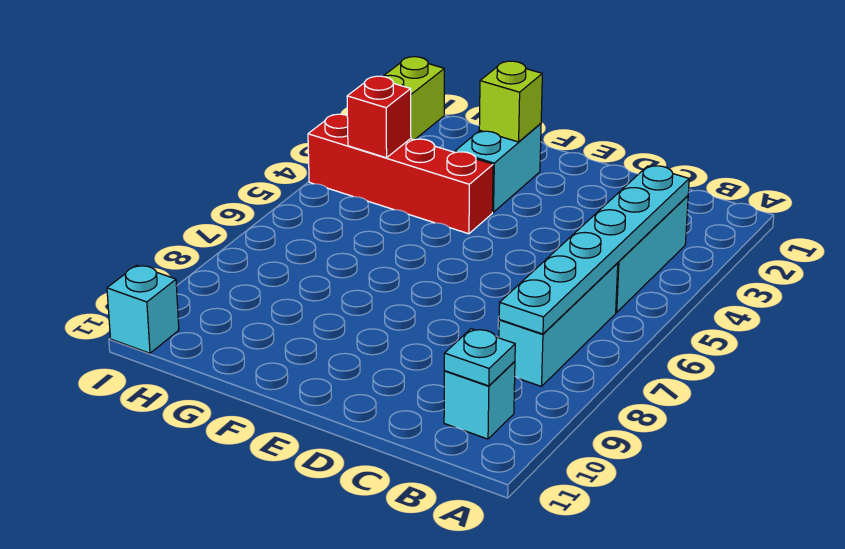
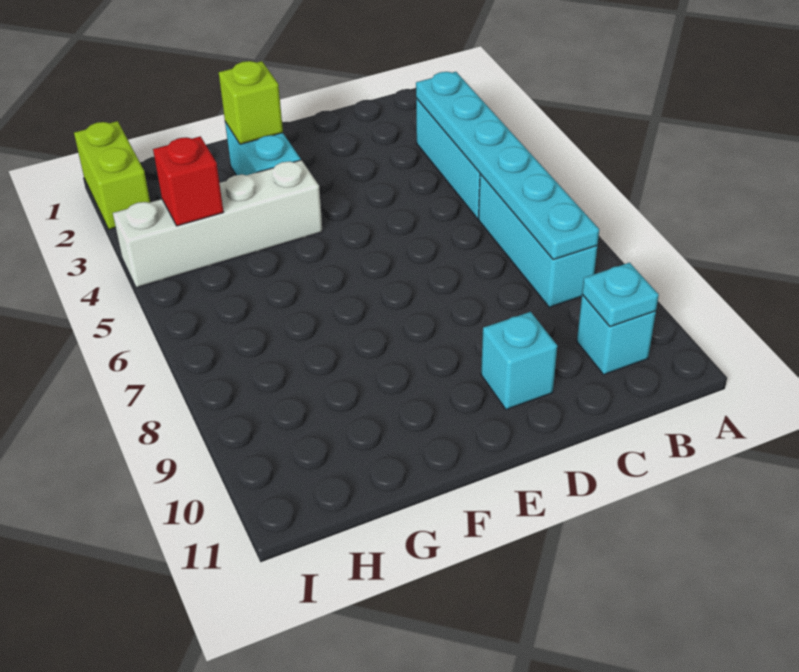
red 1x4 brick [308,114,493,234] -> white 1x4 brick [113,160,323,288]
cyan 1x1 brick [107,265,179,353] -> cyan 1x1 brick moved to [481,312,557,410]

